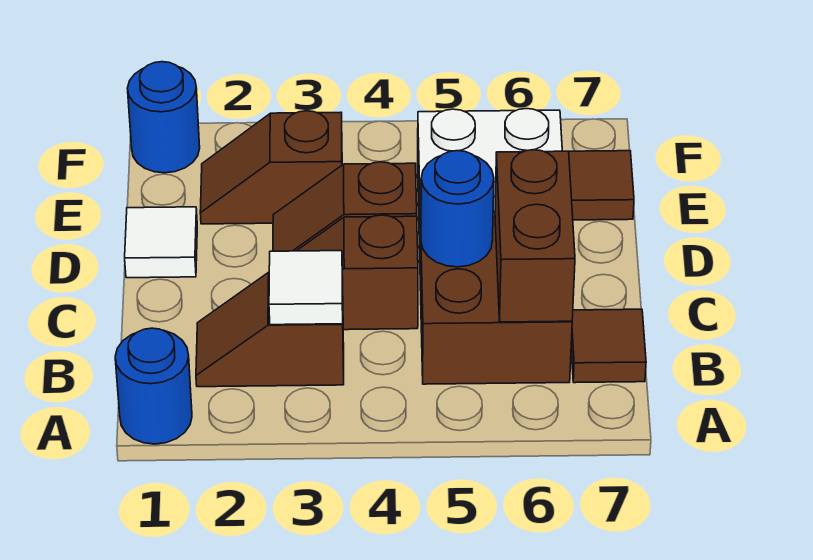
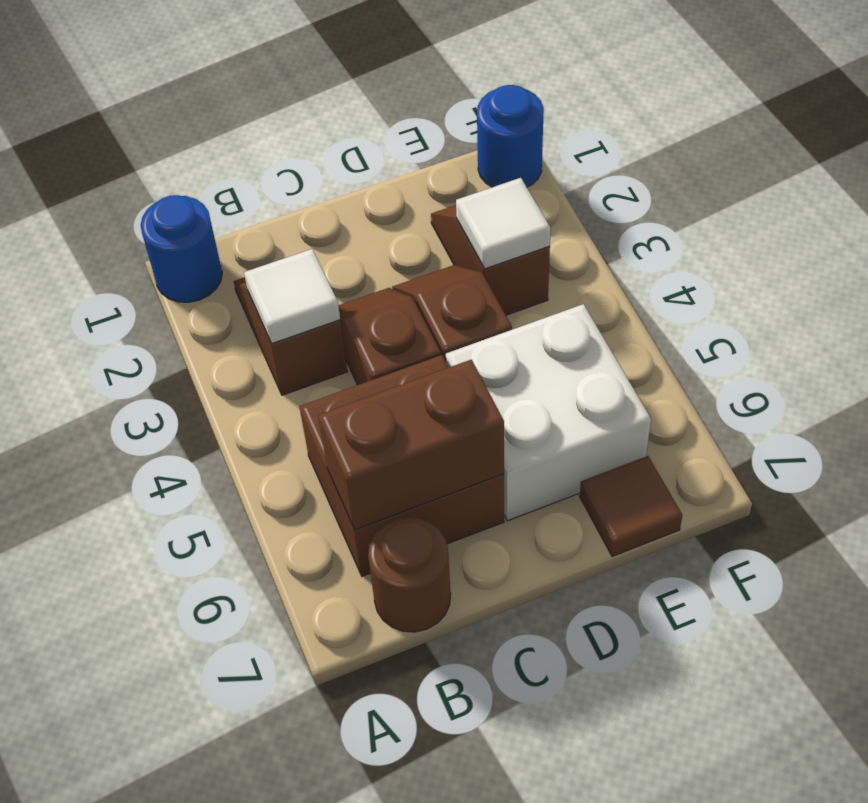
brown 1x1 tile [571,309,646,383] -> brown 1x1 round brick [368,517,451,632]
blue 1x1 round brick [421,151,494,267] -> none
white 1x1 tile [125,207,197,278] -> white 1x1 tile moved to [456,178,551,269]

